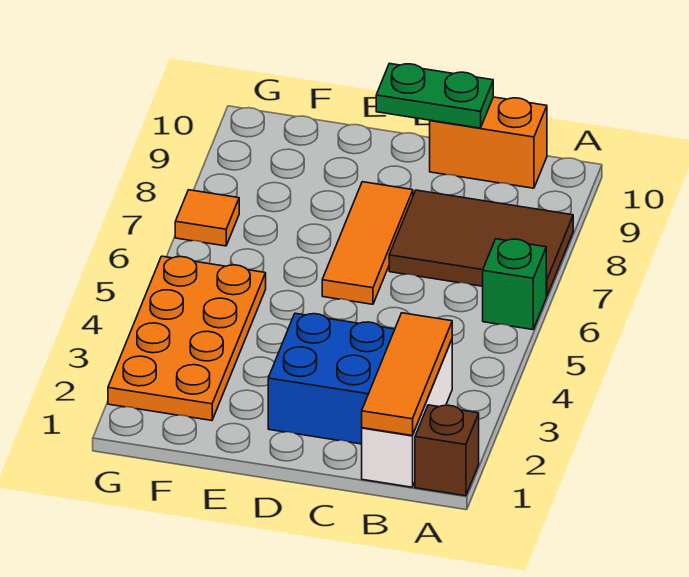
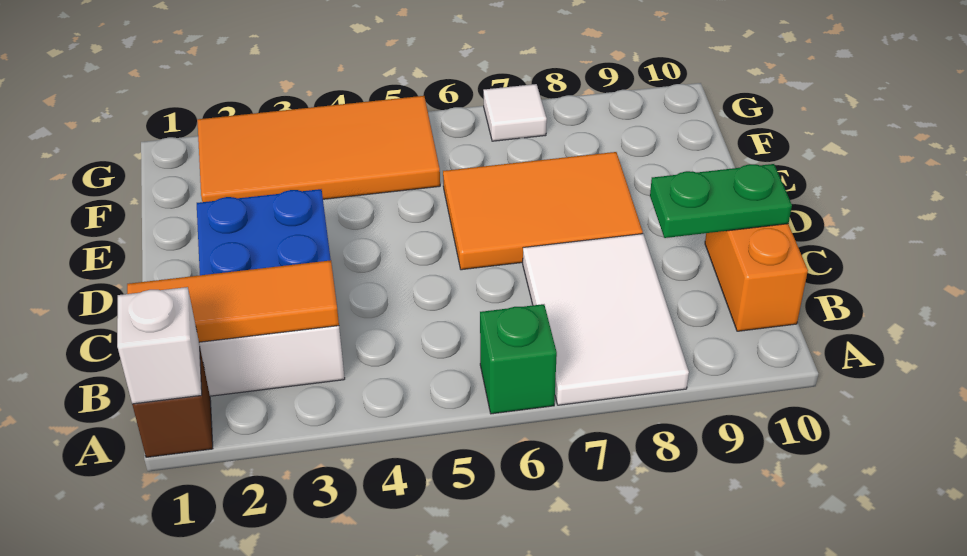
none -> white 1x1 brick [117,287,202,404]
brown 2x3 tile [389,190,573,296] -> white 2x3 tile [523,234,689,405]
green 1x2 plate [376,63,493,128] -> green 1x2 plate turned to [650,164,792,238]
orange 1x3 tile [322,182,413,304] -> orange 2x3 tile [443,152,643,270]
orange 2x4 plate [108,256,266,421] -> orange 2x4 tile [197,96,440,202]
orange 1x1 tile [175,190,239,246] -> white 1x1 tile [483,84,547,141]

